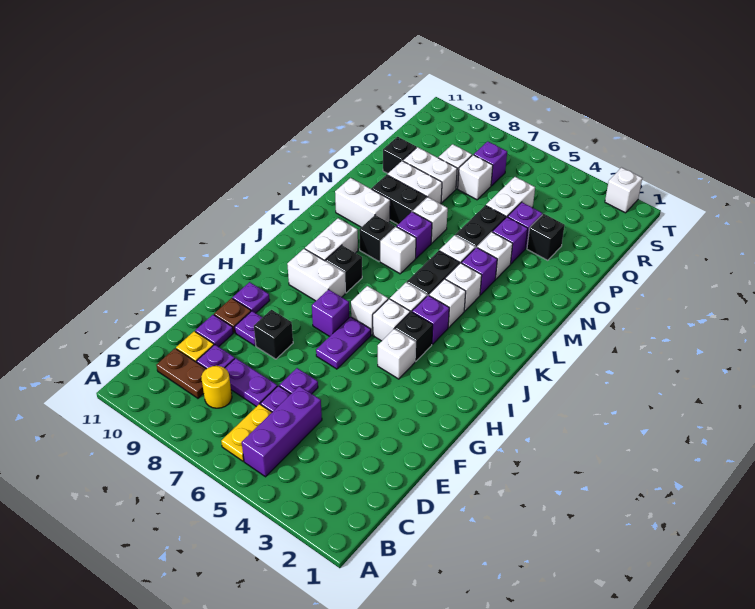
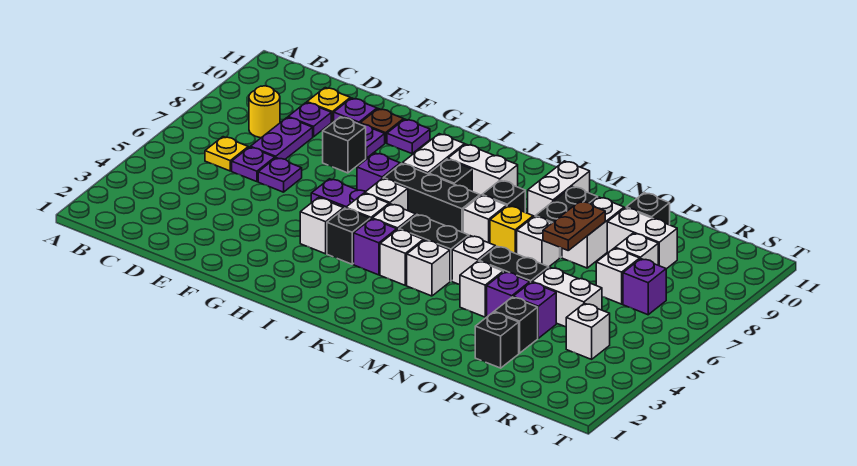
purple 1x3 brick [242,386,322,477] -> none
yellow 1x2 plate [221,404,272,461] -> yellow 1x1 plate [205,137,248,171]
brown 1x2 plate [156,348,206,398] -> brown 1x2 plate moved to [543,201,605,250]
none -> black 1x3 brick [383,164,480,232]
purple 1x1 brick [461,247,497,295] -> none
purple 1x1 brick [397,212,432,258] -> yellow 1x1 brick [490,206,533,254]
none -> black 1x1 brick [475,312,519,368]
white 1x2 brick [403,147,457,203] -> white 1x2 brick turned to [607,208,677,269]
white 1x1 brick [605,168,642,213] -> white 1x1 brick moved to [566,303,610,359]

